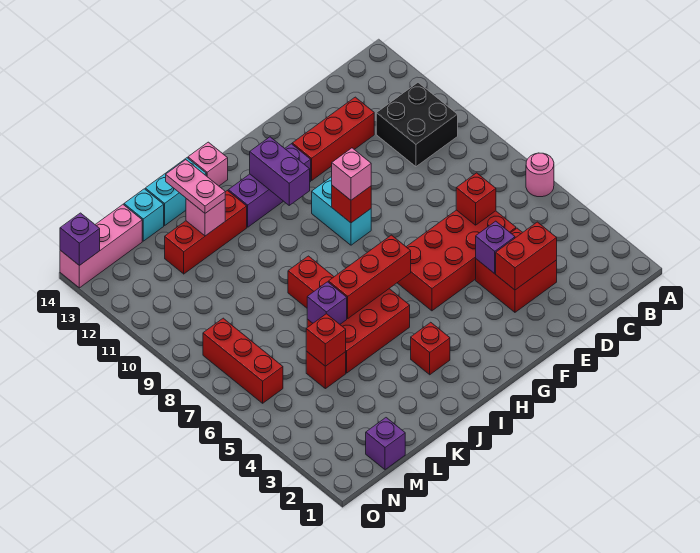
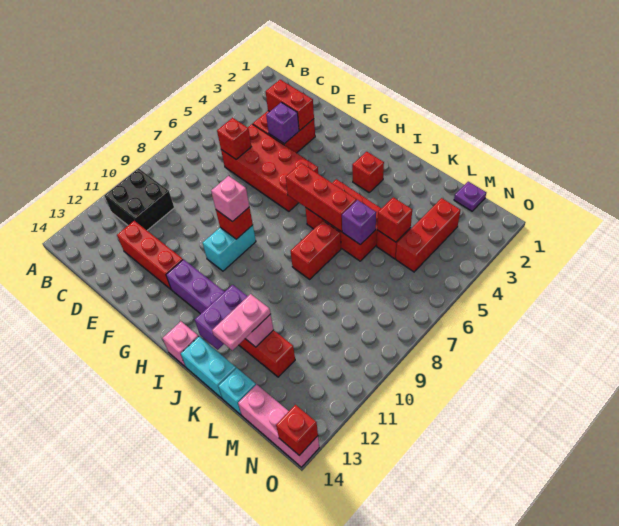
pink 1x1 round brick [526,153,554,197] -> none
purple 1x2 brick [250,137,310,205] -> purple 1x2 brick moved to [195,285,248,350]
purple 1x1 brick [366,418,405,470] -> purple 1x1 plate [454,182,486,211]
red 1x3 brick [203,318,283,403] -> red 1x3 brick moved to [396,198,460,272]
purple 1x1 brick [60,213,100,266] -> red 1x1 brick [276,405,318,455]

